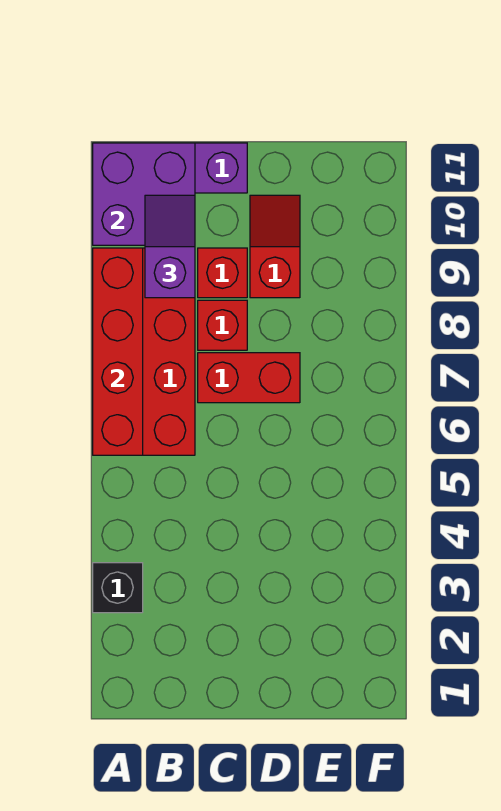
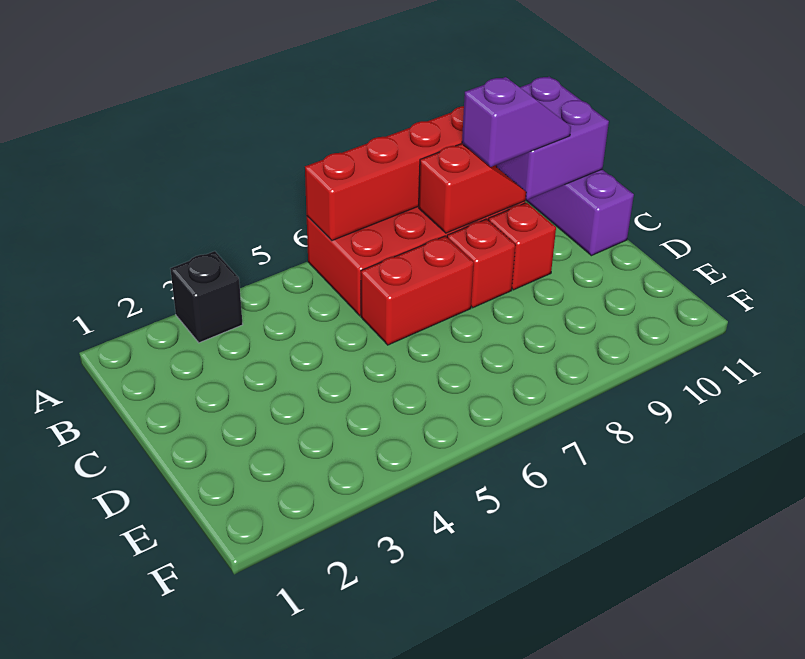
red 1x2 brick [198,353,300,403] -> red 1x2 brick turned to [361,236,474,345]
red 1x2 slope [250,195,300,298] -> red 1x2 slope moved to [419,144,526,233]

